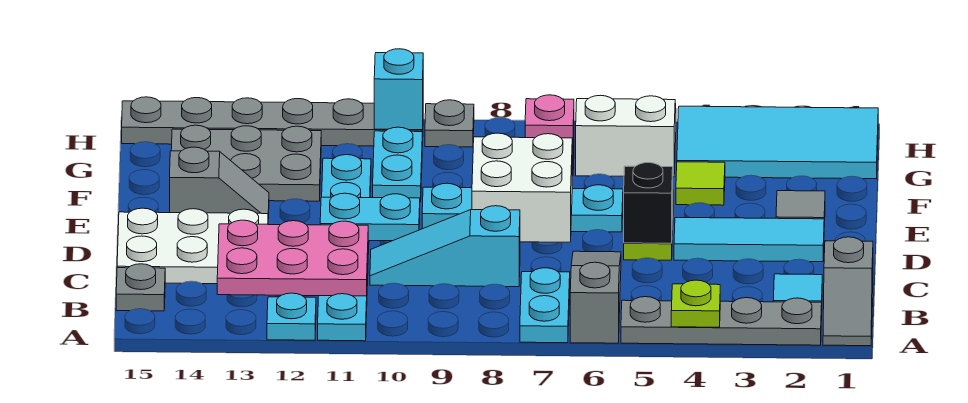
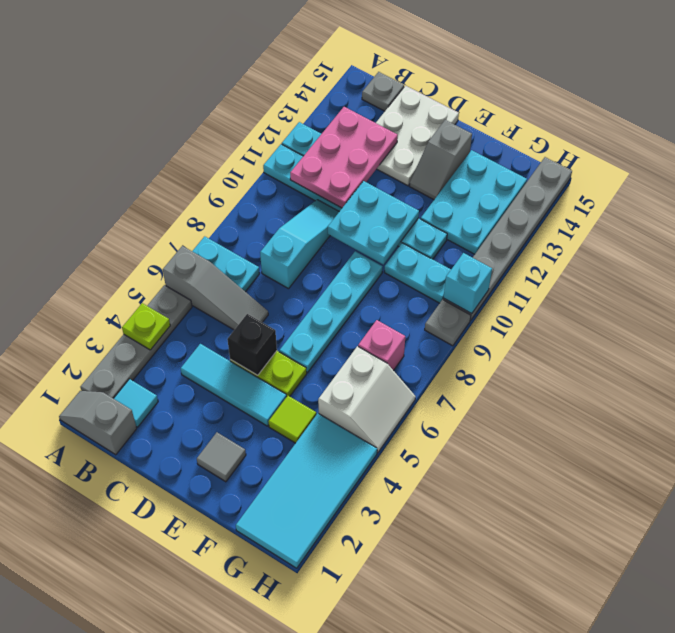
cyan 1x3 tile [674,218,824,262] -> cyan 1x3 tile turned to [181,344,287,426]
white 2x2 brick [472,133,572,242] -> none
cyan 1x2 plate [320,193,420,241] -> cyan 2x2 plate [328,181,419,264]
grey 2x3 plate [171,125,321,201] -> cyan 2x3 plate [421,150,527,254]

